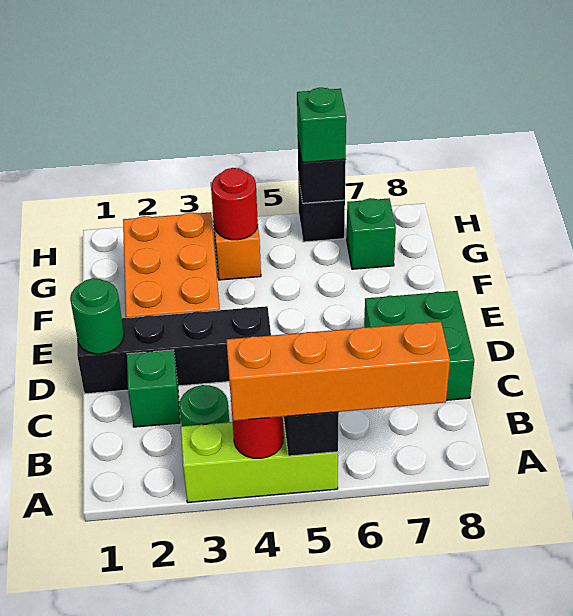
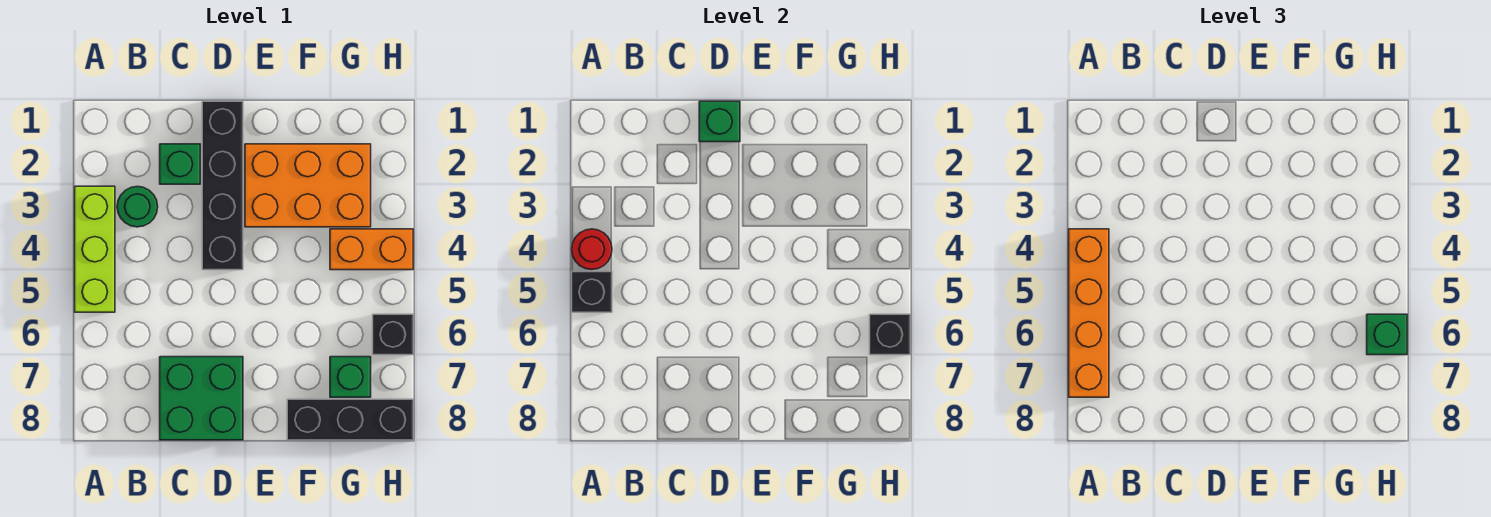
green 1x1 round brick [70,278,124,354] -> green 1x1 brick [699,101,740,142]
none -> black 1x3 brick [287,399,413,440]
red 1x1 round brick [212,168,258,240] -> none

